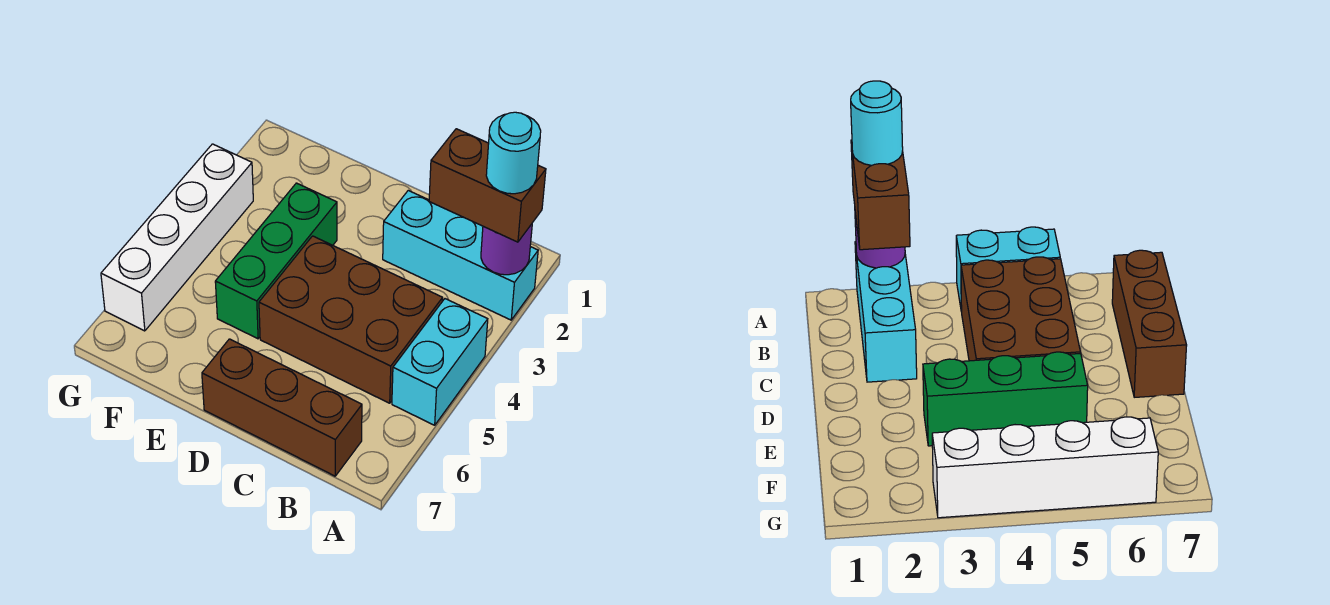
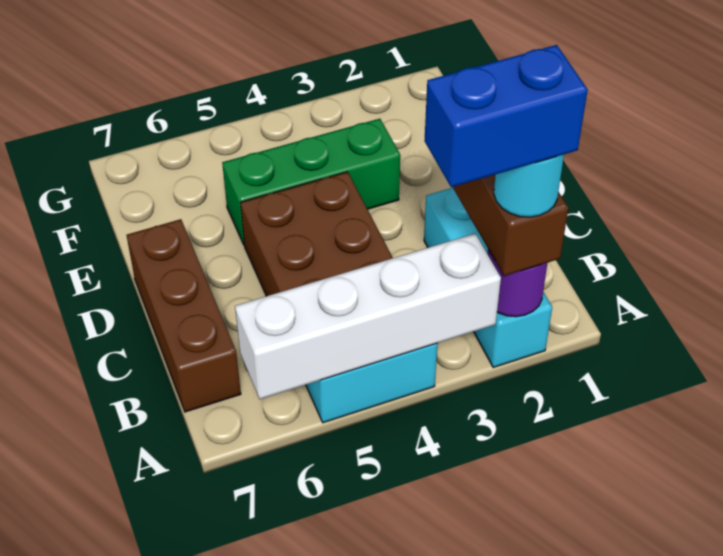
none -> blue 1x2 brick [425,45,588,187]
white 1x4 brick [101,144,253,331] -> white 1x4 brick moved to [235,234,501,399]

